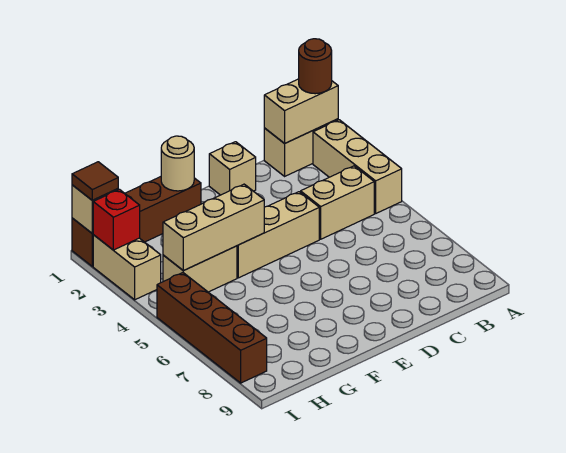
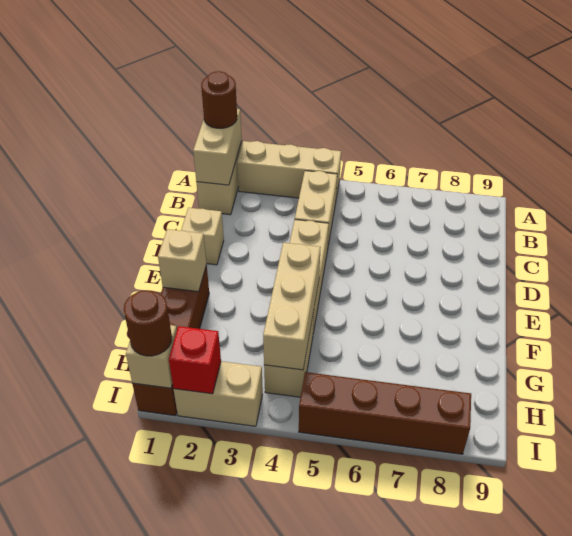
tan 1x1 round brick [161,136,194,191] -> tan 1x1 brick [158,229,206,292]
brown 1x1 tile [72,162,118,200] -> brown 1x1 round brick [124,290,172,356]

